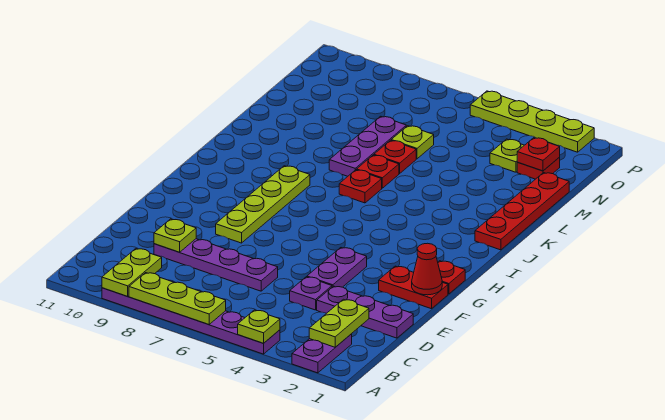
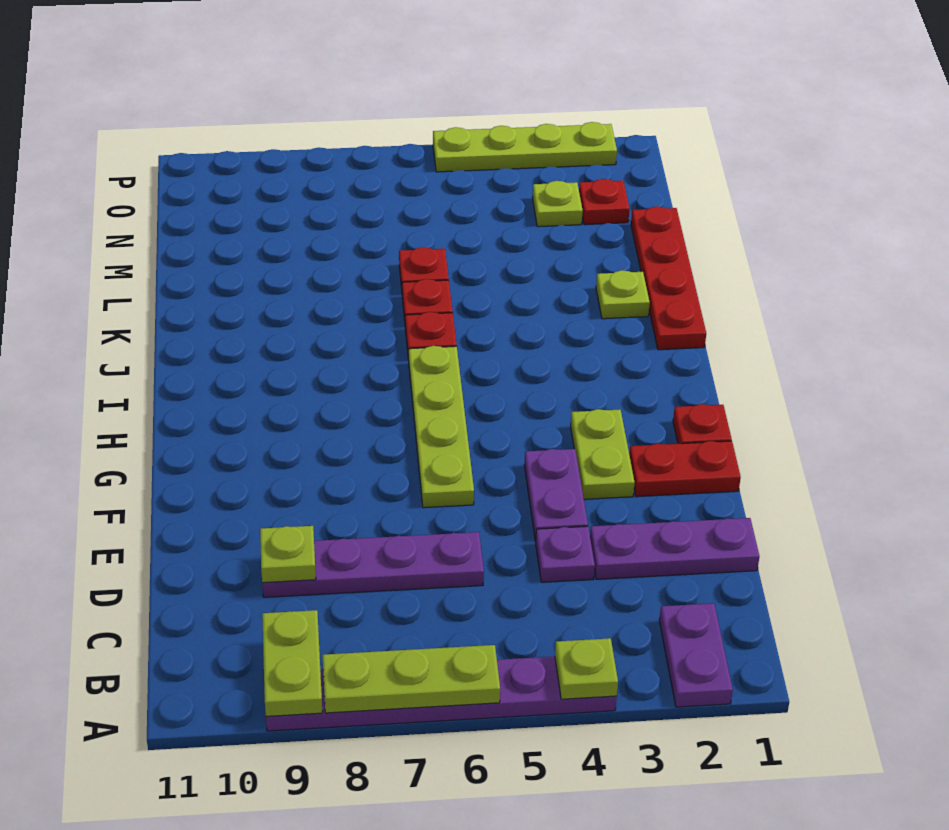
lime 1x2 plate [309,299,369,347] -> lime 1x2 plate moved to [571,409,635,499]
red 1x1 cone [412,243,442,295] -> none
lime 1x4 plate [216,166,310,243] -> lime 1x4 plate moved to [409,346,474,508]
purple 1x3 plate [329,116,406,176] -> none
lime 1x1 plate [391,126,434,159] -> lime 1x1 plate moved to [596,270,650,319]
red 1x1 plate [517,138,560,171] -> none

